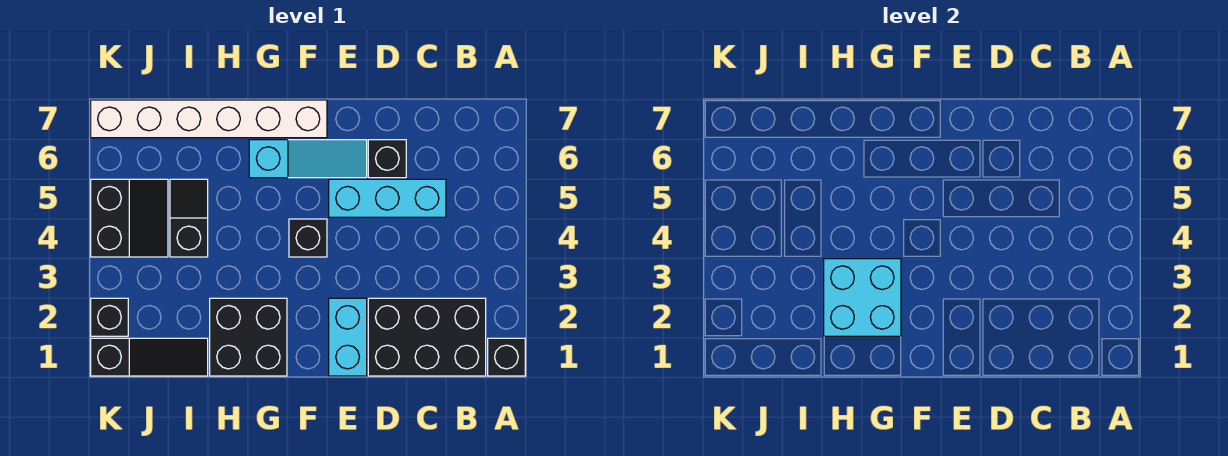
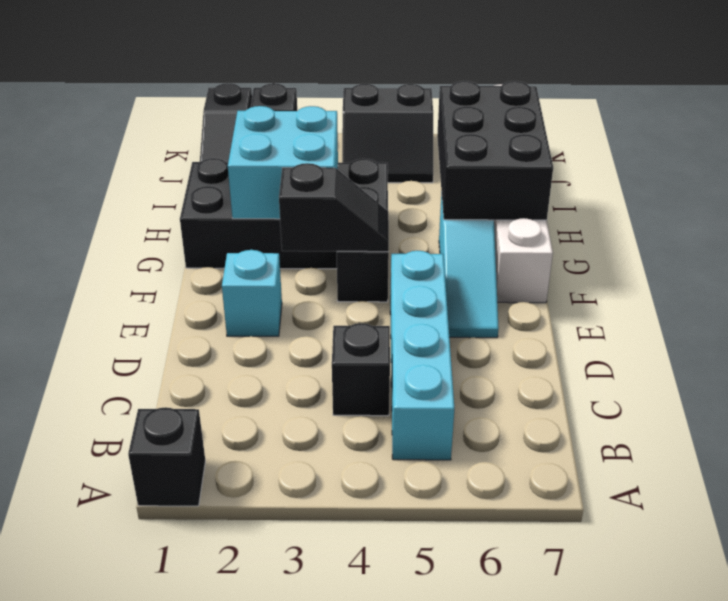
black 2x3 brick [368,298,486,376] -> black 2x3 brick moved to [437,81,553,220]
cyan 1x3 brick [329,179,446,217] -> cyan 1x4 brick [390,251,454,460]
black 1x1 brick [368,140,406,178] -> black 1x1 brick moved to [332,323,390,416]
cyan 1x2 brick [329,298,367,376] -> cyan 1x1 brick [222,250,282,336]
black 2x2 brick [210,298,287,376] -> black 2x4 brick [180,158,388,269]
black 1x2 slope [170,179,208,257] -> black 1x2 slope moved to [279,163,389,252]

